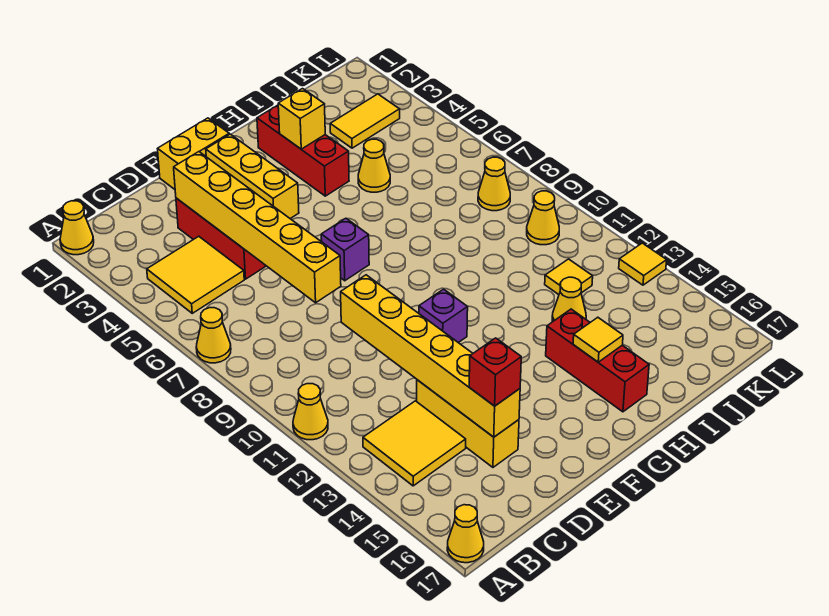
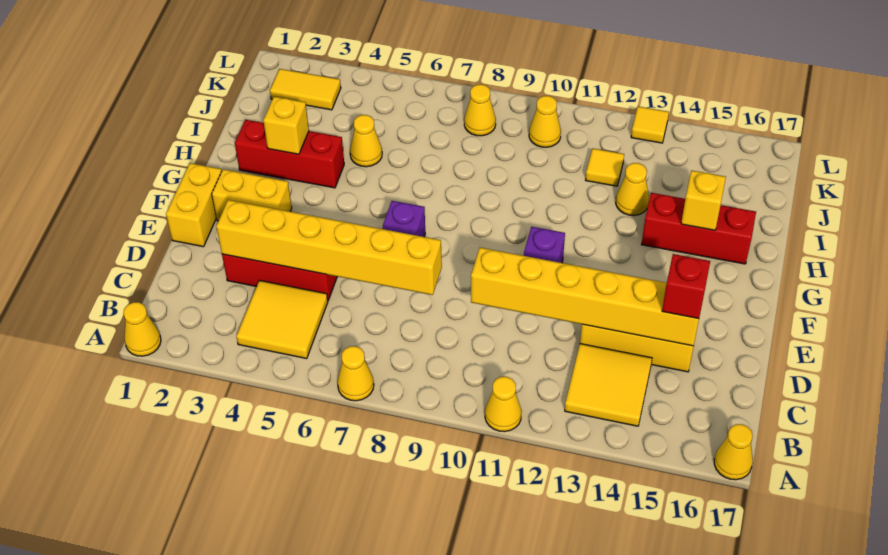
yellow 1x3 brick [206,134,299,219] -> yellow 1x2 brick [212,169,292,221]
yellow 1x1 tile [573,317,623,362] -> yellow 1x1 brick [681,170,726,230]
yellow 1x2 tile [330,94,400,148] -> yellow 1x2 tile turned to [270,69,341,110]

